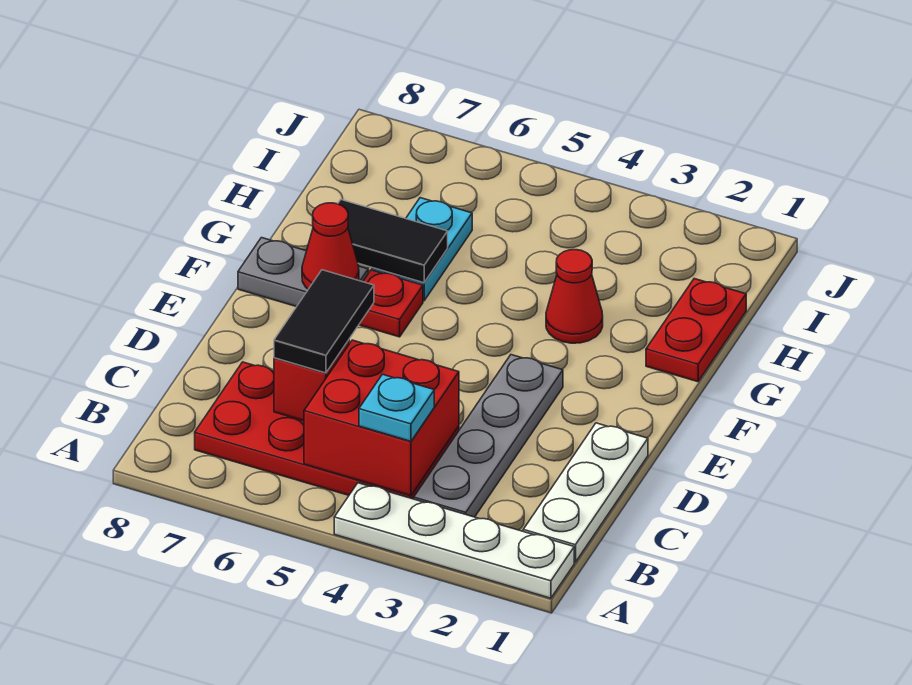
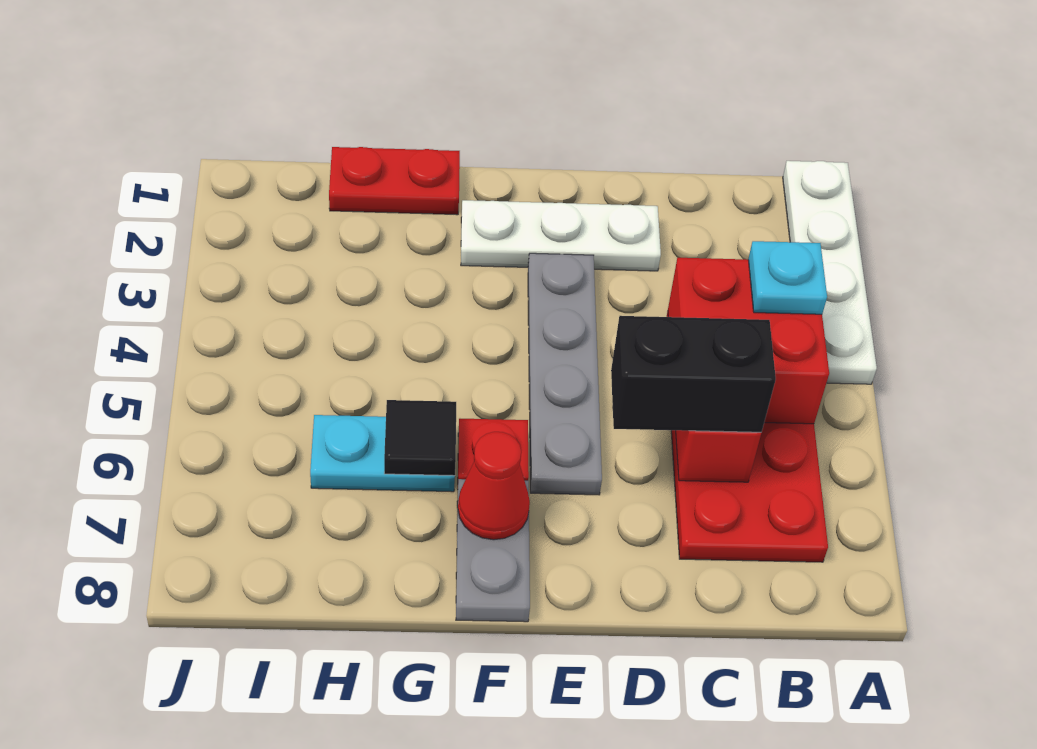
white 1x3 plate [523,423,648,562] -> white 1x3 plate moved to [461,200,661,271]
grey 1x4 plate [414,355,563,517] -> grey 1x4 plate turned to [528,253,602,495]
black 1x2 tile [274,270,374,373] -> black 1x2 brick [611,316,776,432]
red 1x1 cone [546,250,603,343] -> none
black 1x2 tile [338,200,448,283] -> black 1x1 tile [384,400,456,476]

